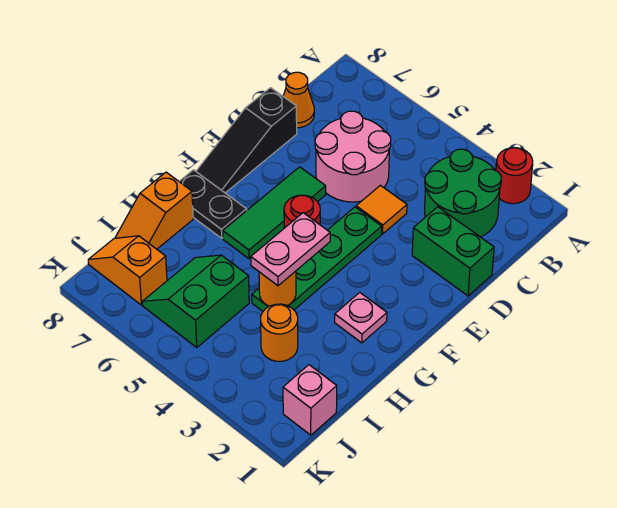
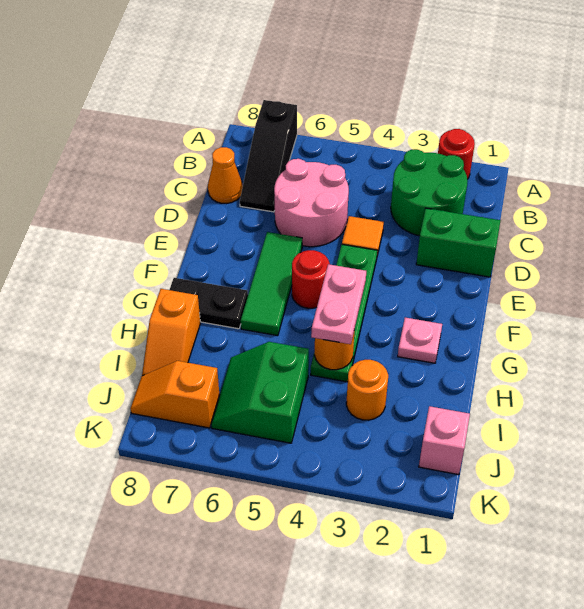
black 1x3 slope [196,88,297,193] -> black 1x3 slope moved to [240,100,297,212]

